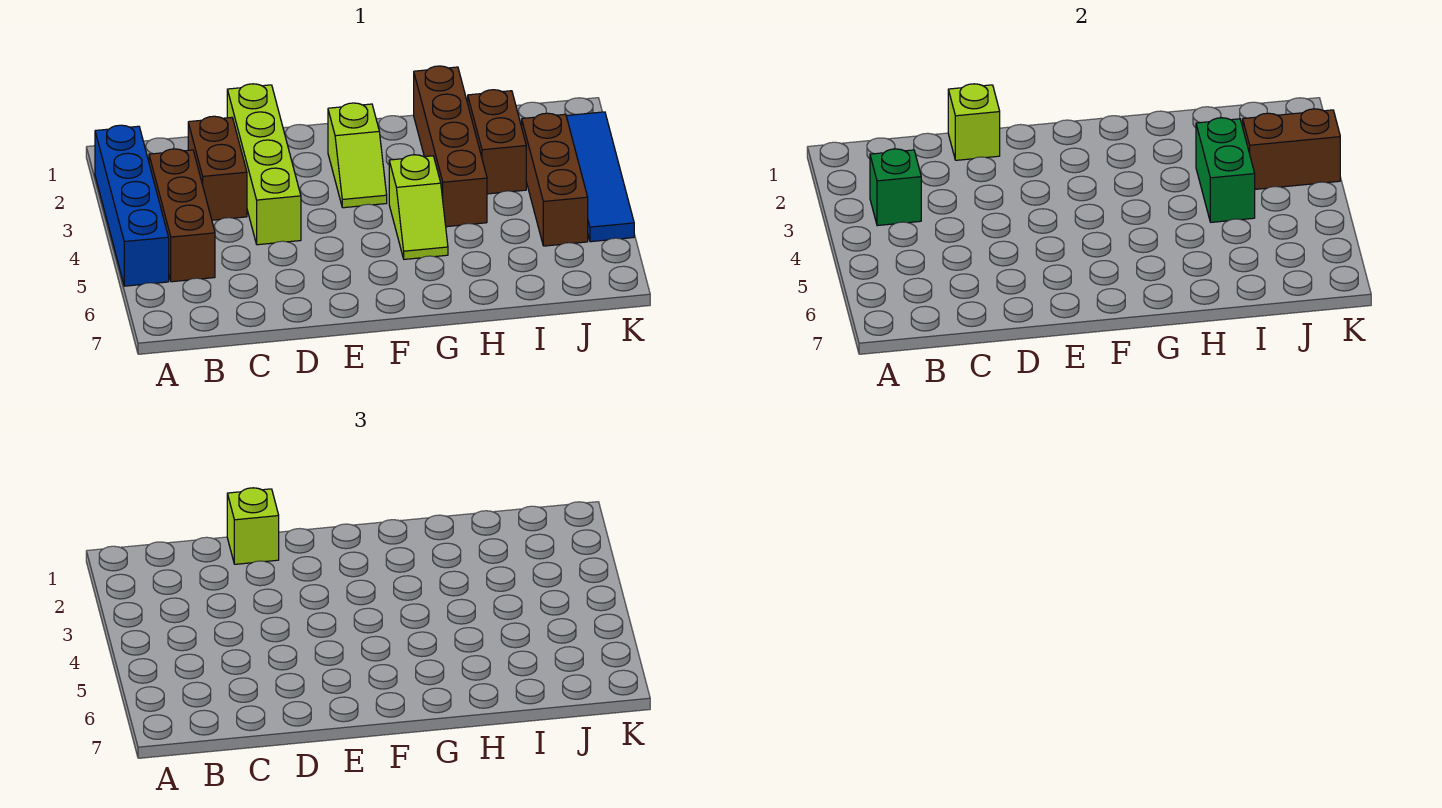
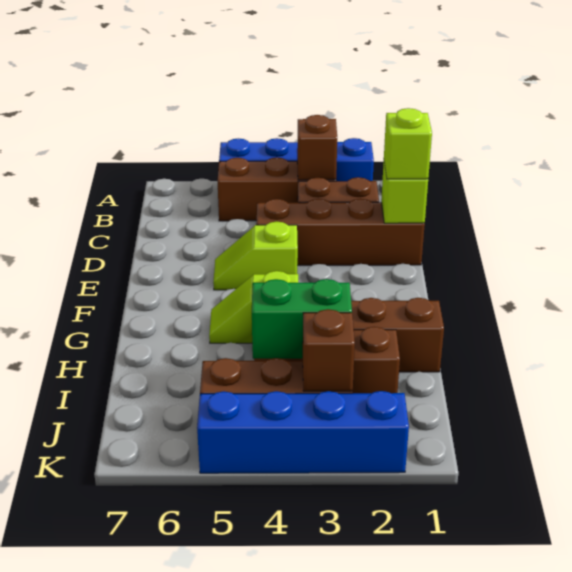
green 1x1 brick [870,149,921,226] -> brown 1x1 brick [297,115,337,180]
lime 1x4 brick [227,84,301,245] -> brown 1x4 brick [256,199,425,265]
lime 1x2 slope [328,103,387,208] -> lime 1x2 slope moved to [213,221,298,290]
brown 1x2 brick [1243,109,1340,189] -> brown 1x1 brick [303,309,355,391]
blue 1x4 tile [566,112,634,242] -> blue 1x4 brick [197,391,409,473]

